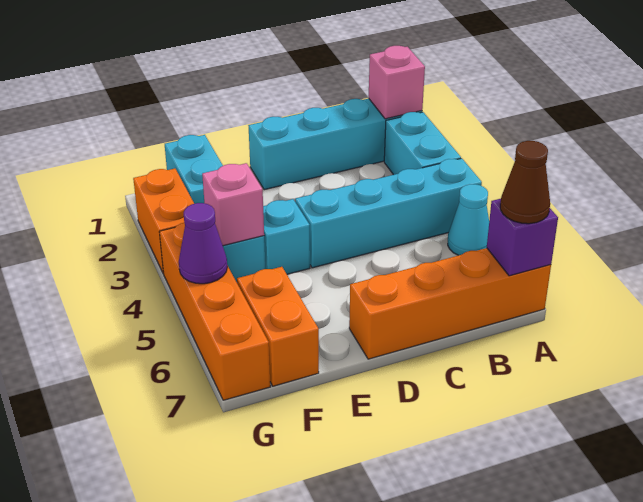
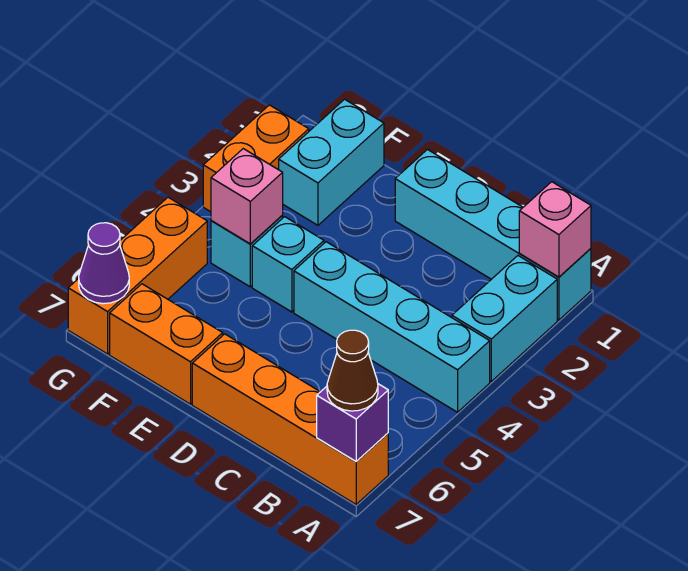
cyan 1x1 cone [448,184,489,255] -> none
orange 1x2 brick [237,267,319,386] -> orange 1x2 brick turned to [110,284,223,404]
orange 1x4 brick [159,223,270,400] -> orange 1x3 brick [68,197,207,354]
purple 1x1 cone [179,203,227,284] -> purple 1x1 cone moved to [79,223,129,304]

